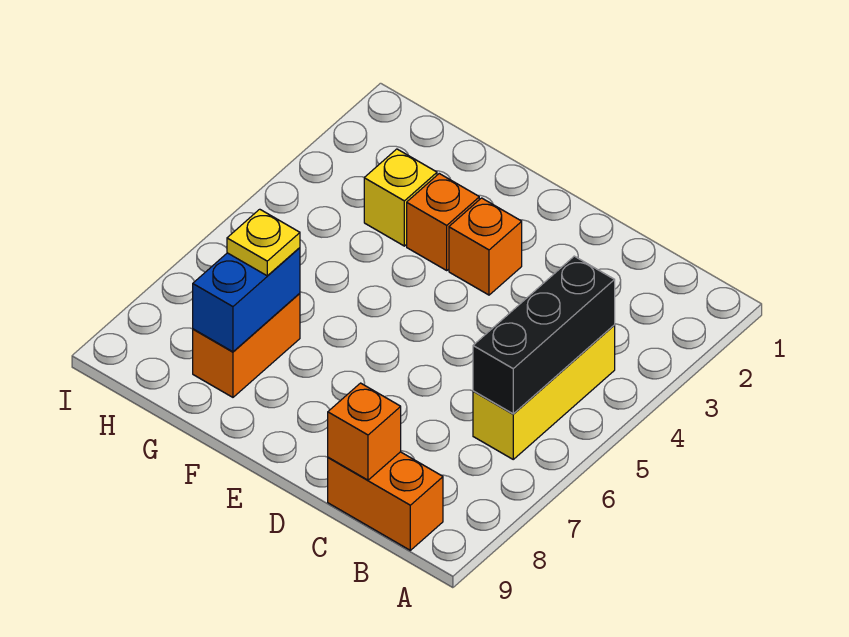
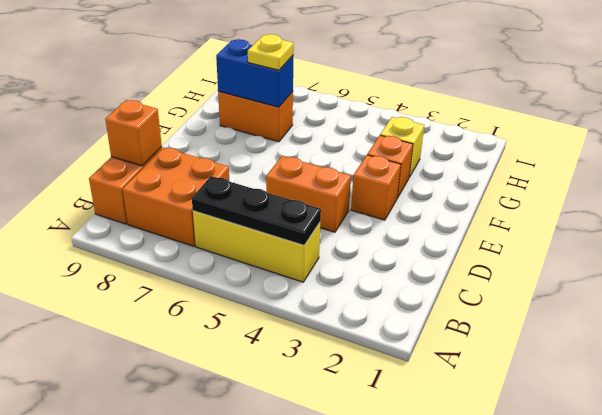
black 1x3 brick [473,256,615,414] -> black 1x3 plate [192,176,321,245]
none -> orange 2x2 brick [123,147,229,246]
none -> orange 1x2 brick [266,156,351,232]

